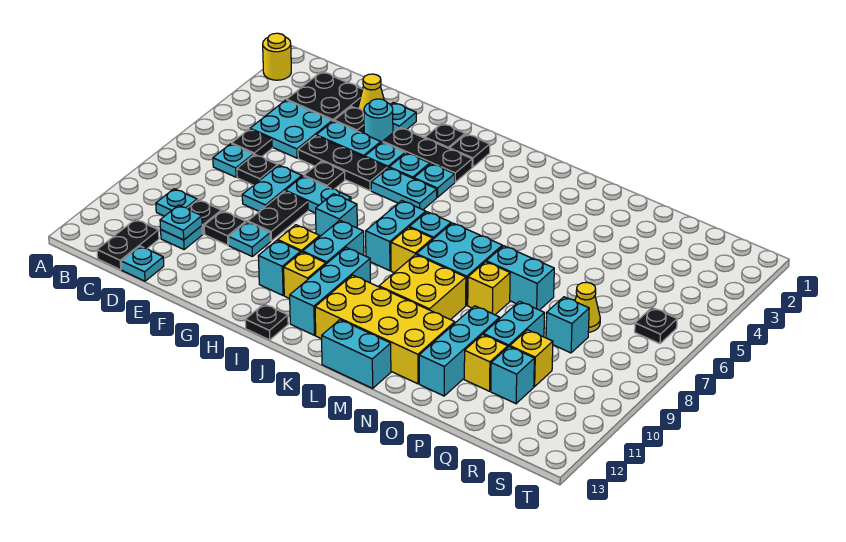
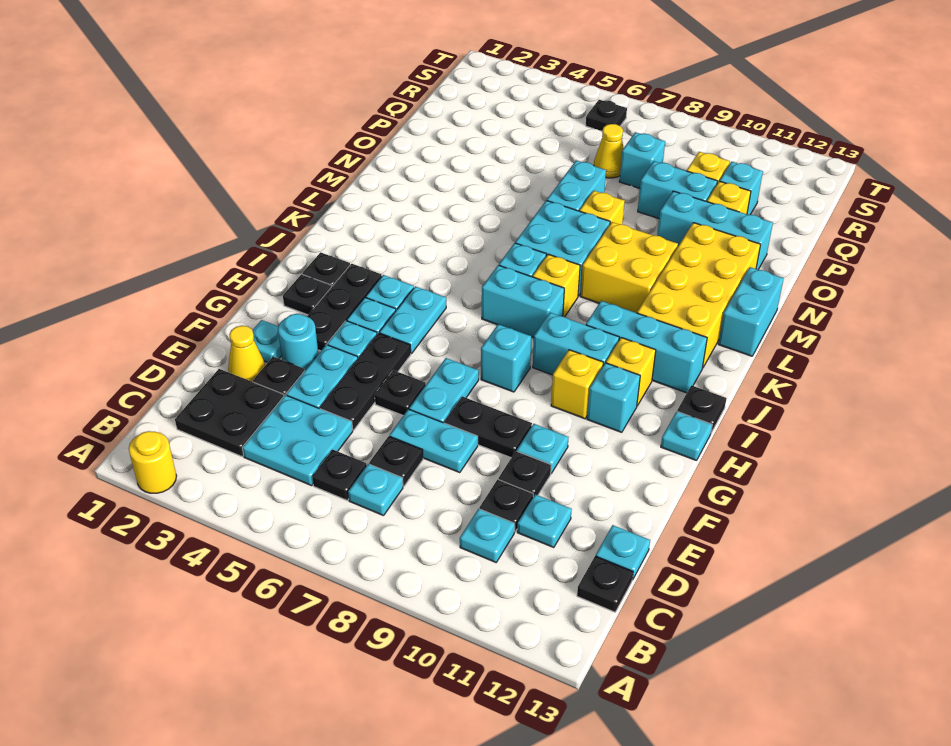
black 1x2 plate [97,219,159,270] -> black 1x1 plate [577,556,633,612]
cyan 1x1 plate [160,205,202,240] -> cyan 1x1 plate moved to [661,412,712,461]

